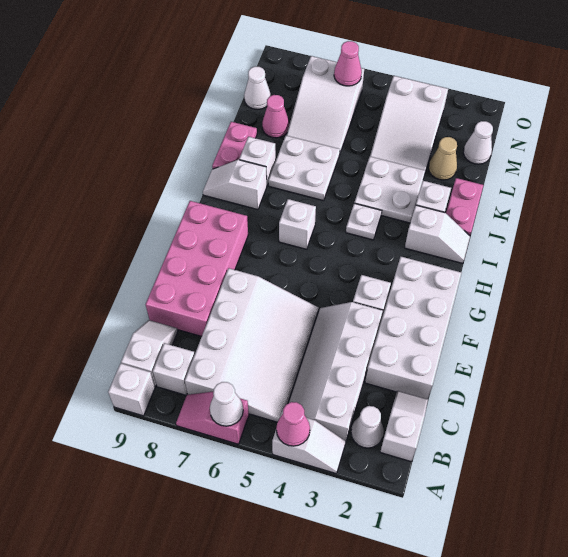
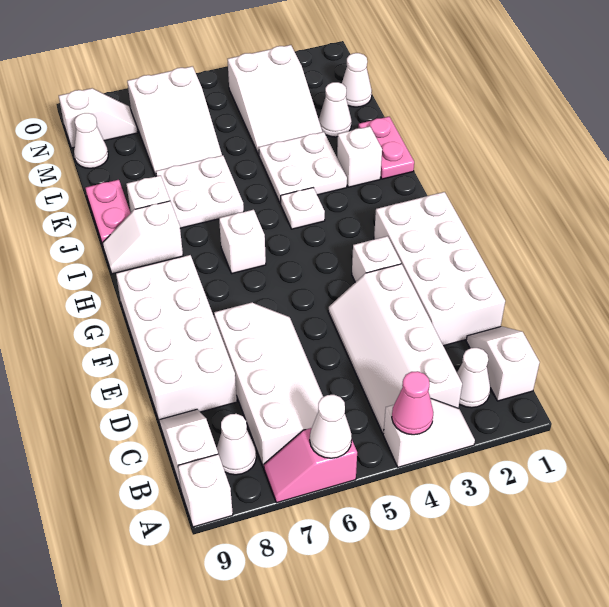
white 3x4 slope [185,268,319,422] -> white 2x4 slope [214,303,323,468]
white 1x1 brick [153,343,195,395] -> white 1x1 cone [217,414,256,475]
pink 2x4 brick [146,201,248,336] -> white 2x4 brick [116,255,237,423]
white 1x2 slope [405,205,470,263] -> white 1x2 slope moved to [59,88,138,148]
tan 1x1 cone [429,137,457,180] -> white 1x1 cone [319,82,352,137]
pink 1x1 cone [262,95,289,138] -> none
pink 1x1 cone [334,41,362,86] -> none

